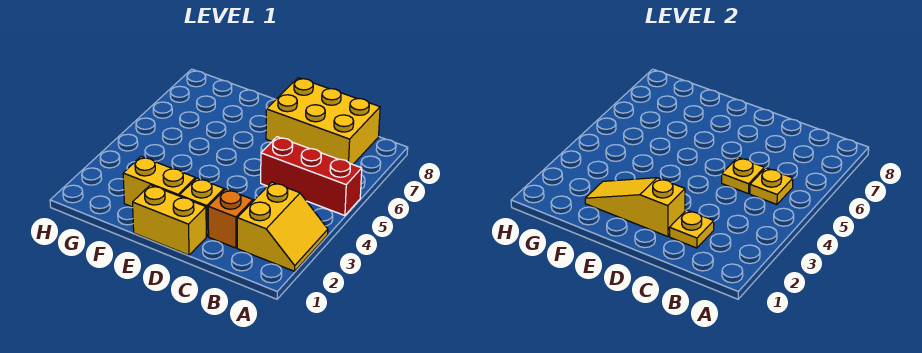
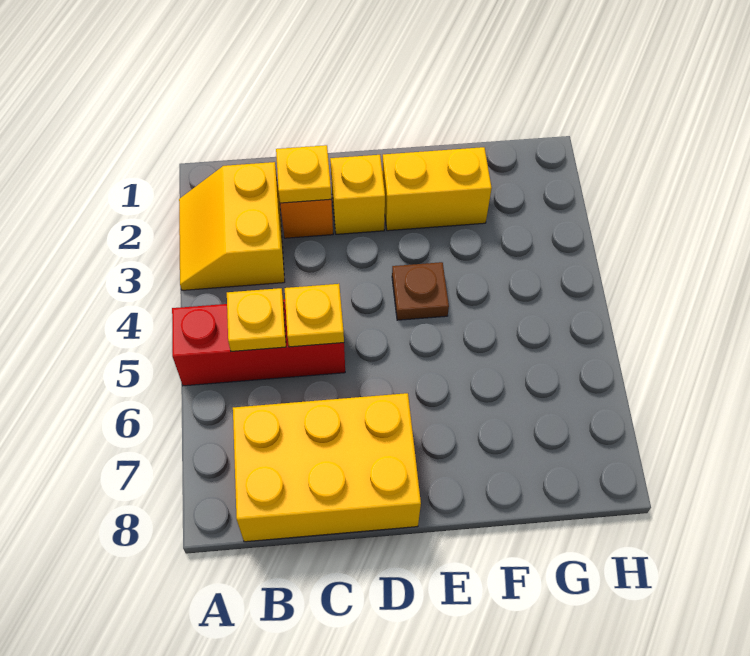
yellow 1x2 brick [133,185,206,255] -> none
yellow 1x3 slope [585,178,685,236] -> none
none -> brown 1x1 plate [392,262,449,320]

